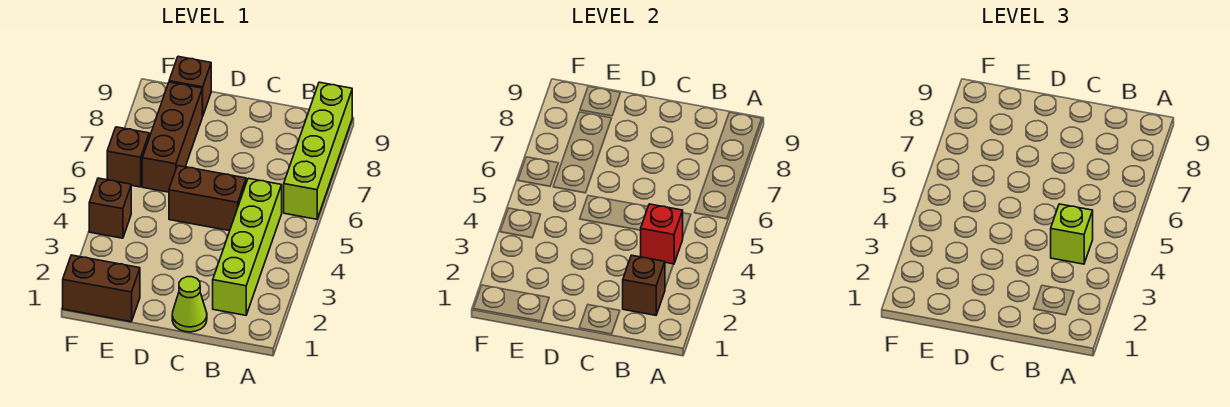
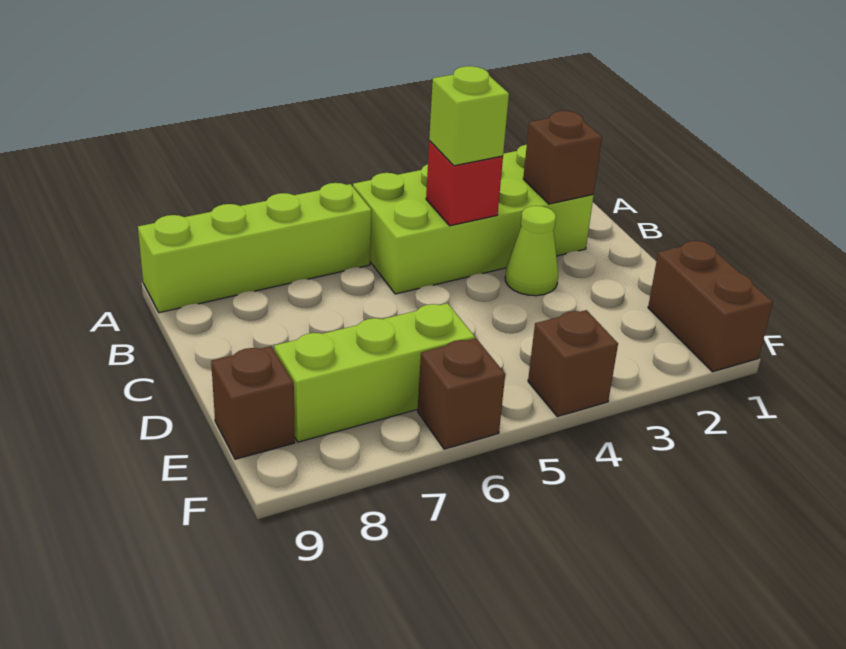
lime 1x4 brick [213,178,282,315] -> lime 2x4 brick [353,145,594,294]
lime 1x1 cone [172,277,207,332] -> lime 1x1 cone moved to [505,206,558,296]
brown 1x2 brick [169,166,246,231] -> none
brown 1x3 brick [142,82,203,192] -> lime 1x3 brick [274,303,475,442]

